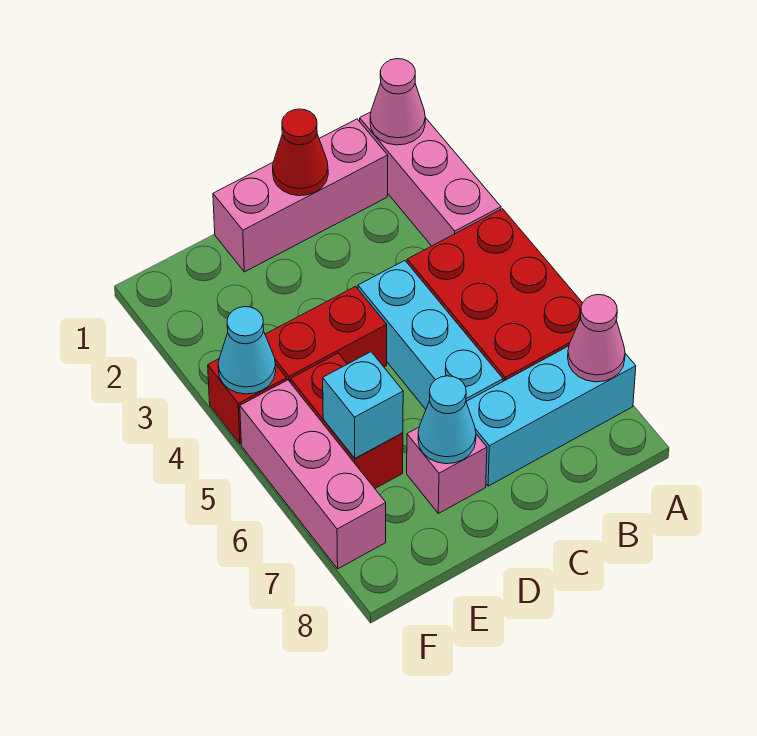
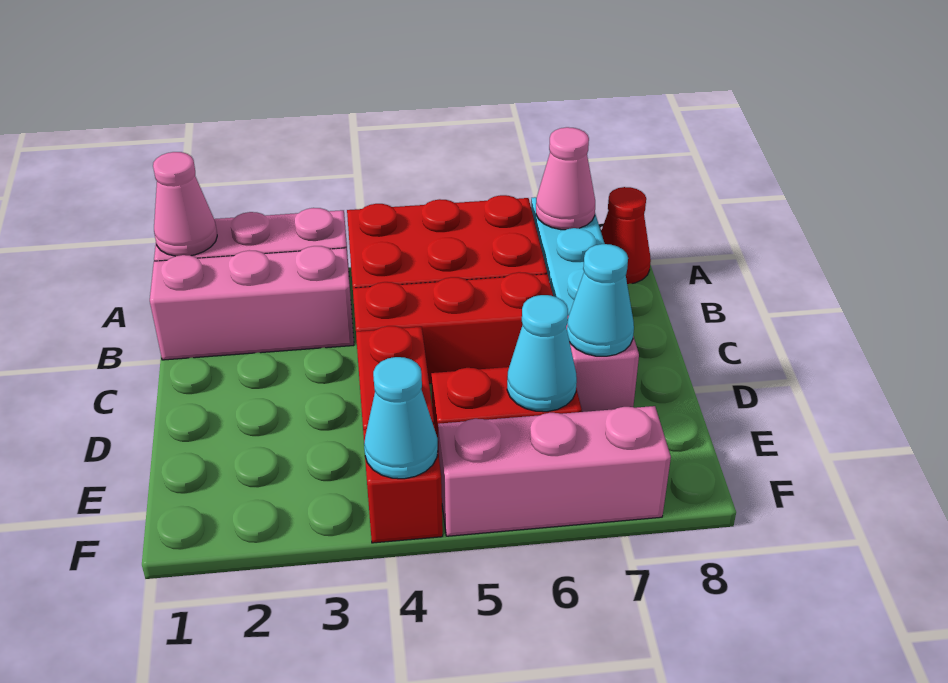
pink 1x3 brick [213,119,388,272] -> pink 1x3 brick turned to [150,246,354,360]
red 1x1 cone [273,109,328,196] -> red 1x1 cone moved to [601,187,651,284]
cyan 1x3 brick [358,261,503,409] -> red 1x3 brick [353,272,553,384]
cyan 1x1 brick [323,352,403,458] -> cyan 1x1 cone [507,295,577,412]

